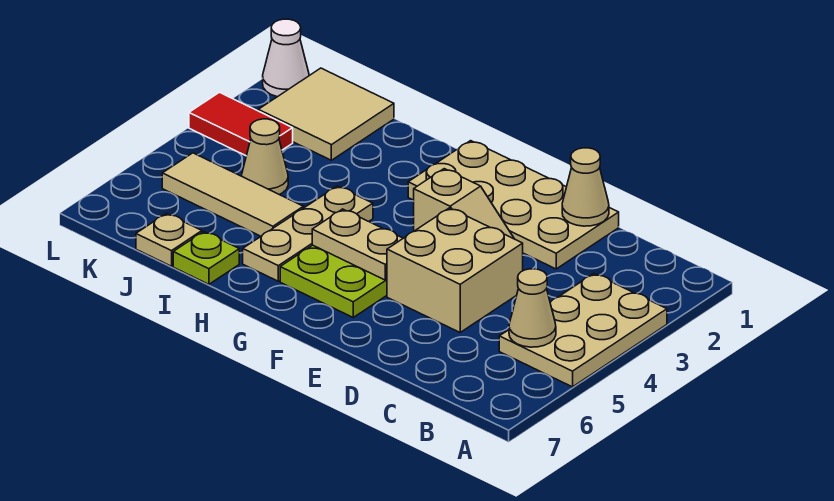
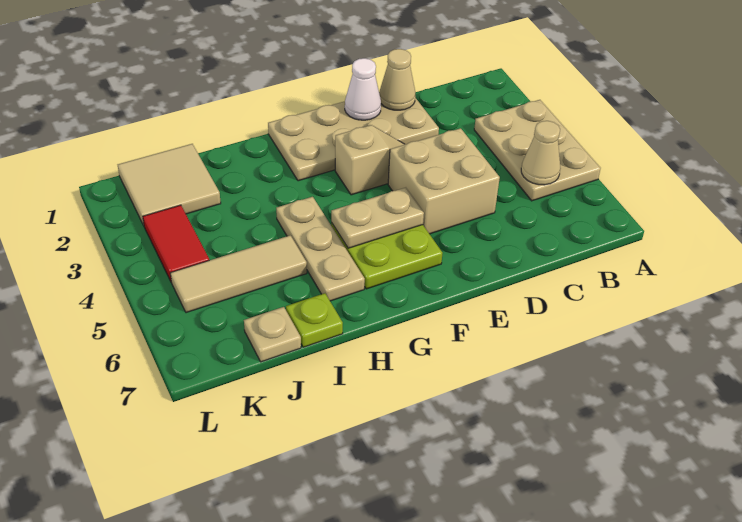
tan 1x1 cone [242,119,288,195] -> none
red 1x2 tile [189,92,293,156] -> red 1x2 tile turned to [143,205,209,283]
white 1x1 cone [263,19,309,97] -> white 1x1 cone moved to [345,58,381,120]

